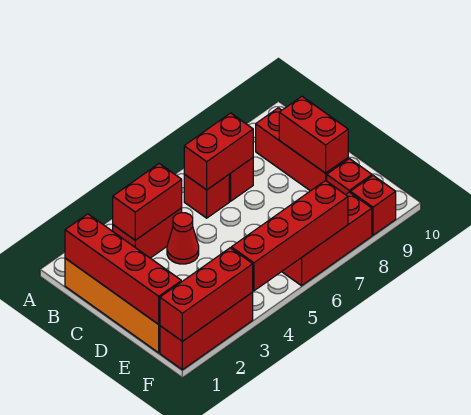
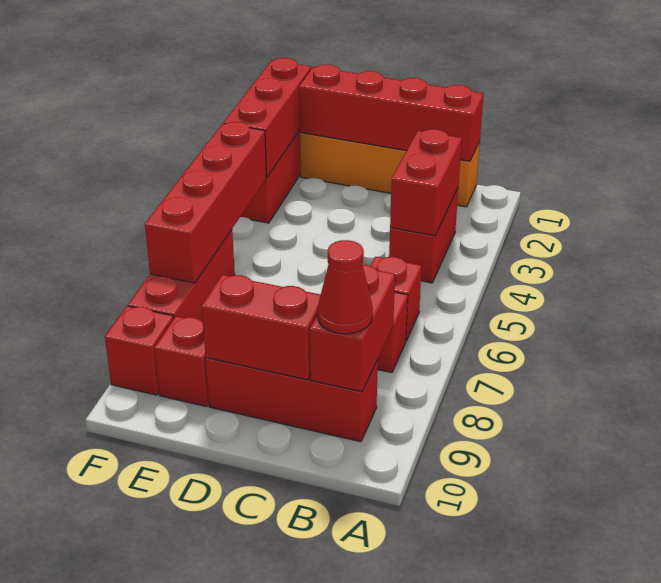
red 1x2 brick [184,113,253,190] -> red 1x2 brick moved to [310,265,395,392]
red 1x1 cone [167,213,199,264] -> red 1x1 cone moved to [317,240,373,334]

